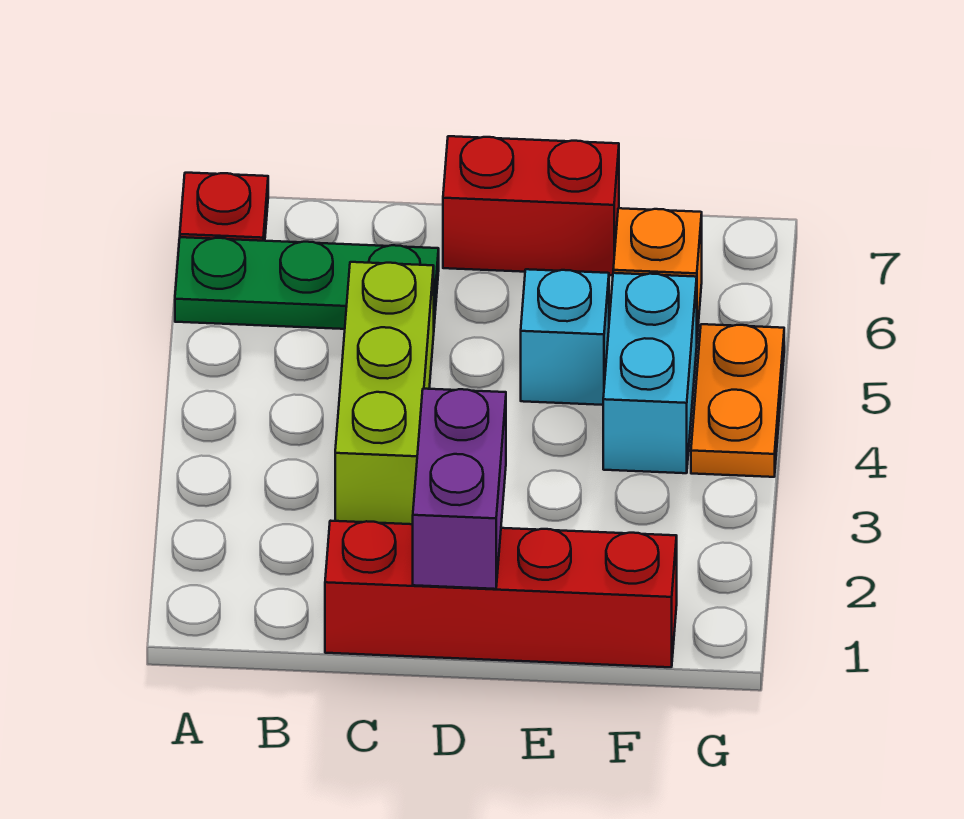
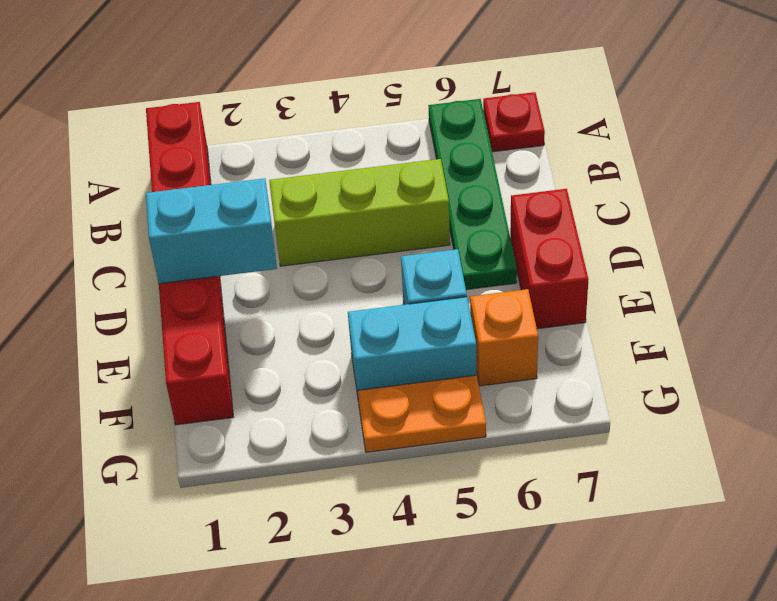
green 1x3 plate [175,237,439,329] -> green 1x4 plate [428,99,517,290]
red 1x4 brick [325,521,677,667] -> red 1x6 brick [146,102,233,425]
purple 1x2 brick [413,389,506,589] -> cyan 1x2 brick [146,178,277,284]

